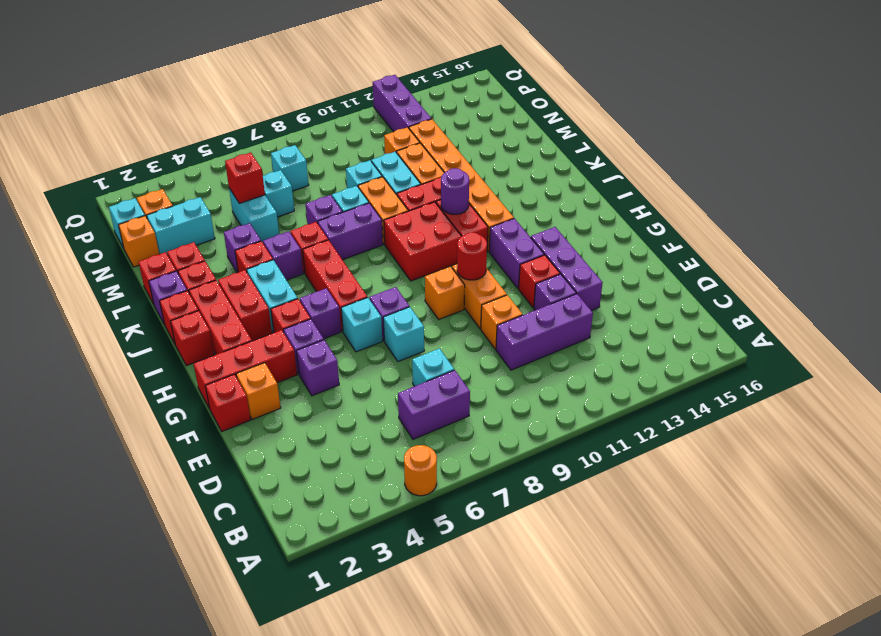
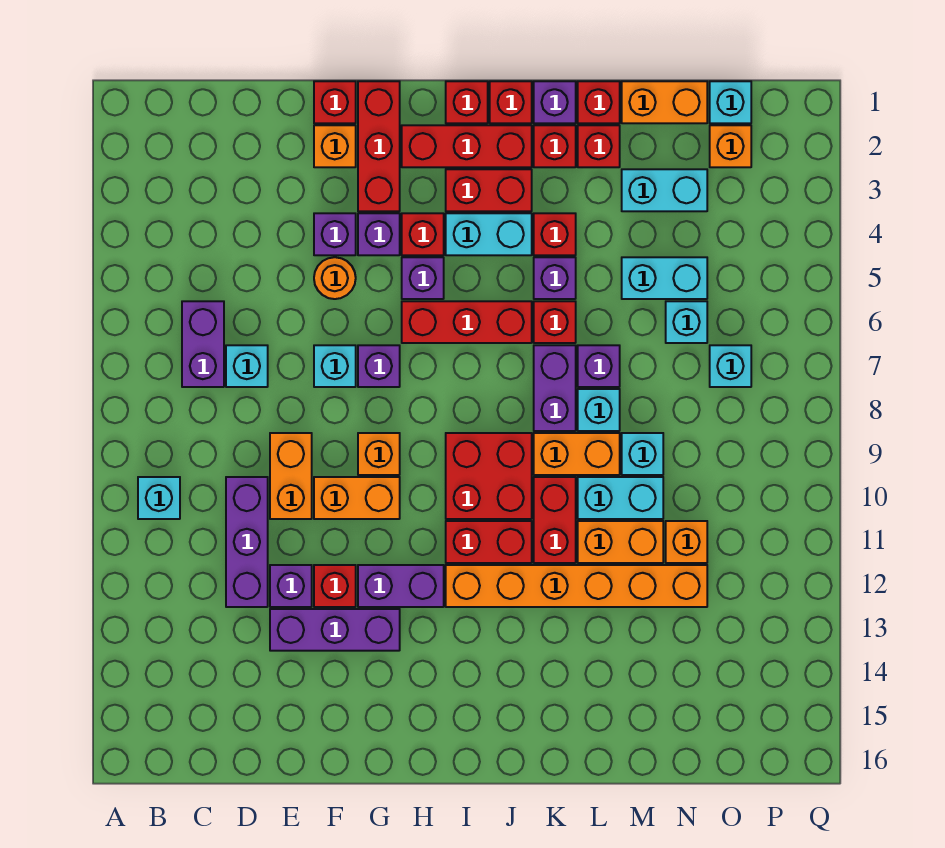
orange 1x1 round brick [404,445,437,496] -> orange 1x1 round brick moved to [314,257,356,299]
orange 1x1 brick [481,295,523,349] -> orange 1x2 brick [270,433,312,519]
cyan 1x1 brick [341,297,382,352] -> cyan 1x1 brick moved to [138,477,180,519]
red 1x1 round brick [457,232,487,280] -> none
purple 1x1 round brick [441,168,469,214] -> none
purple 1x1 brick [224,223,261,273] -> none
orange 1x1 brick [119,216,159,267] -> orange 1x2 brick [622,81,707,123]
cyan 1x2 brick [147,197,215,255] -> cyan 1x2 brick turned to [622,169,707,211]
red 1x1 brick [225,153,265,204] -> none
purple 1x3 brick [373,75,431,132] -> none

